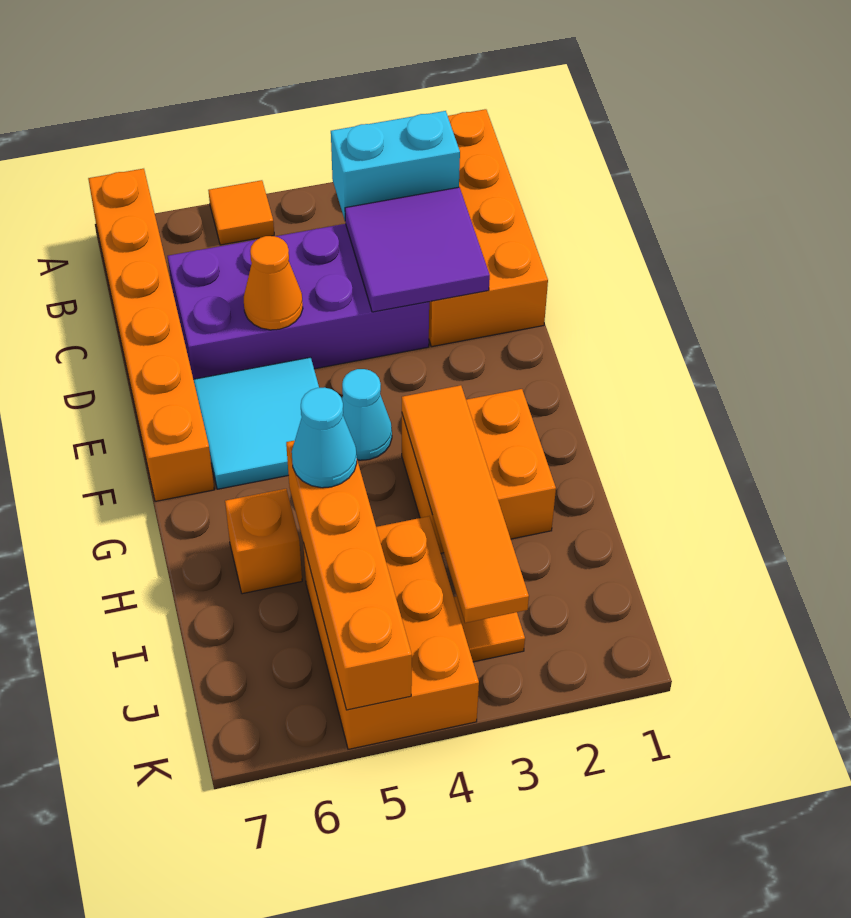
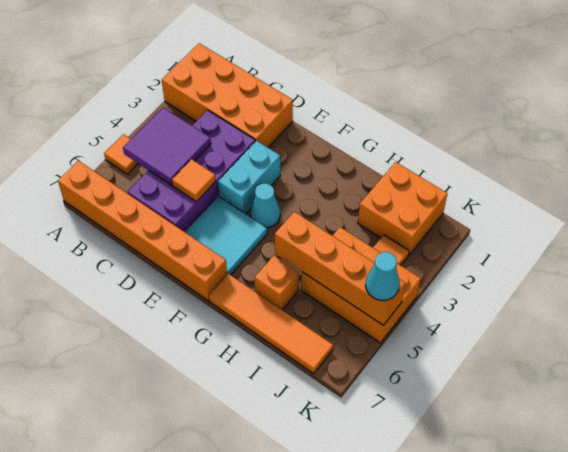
cyan 1x2 brick [331,111,460,220] -> cyan 1x2 brick moved to [218,141,280,214]
purple 2x2 tile [345,187,490,312] -> purple 2x2 tile moved to [123,108,211,185]
orange 1x1 cone [244,236,303,330] -> orange 1x1 tile [172,159,216,202]
orange 2x2 brick [402,389,556,553] -> orange 2x2 brick moved to [358,162,447,256]
orange 1x4 tile [402,385,529,623] -> orange 1x4 tile moved to [209,274,333,373]
cyan 1x1 cone [292,387,357,488] -> cyan 1x1 cone moved to [366,252,400,300]

